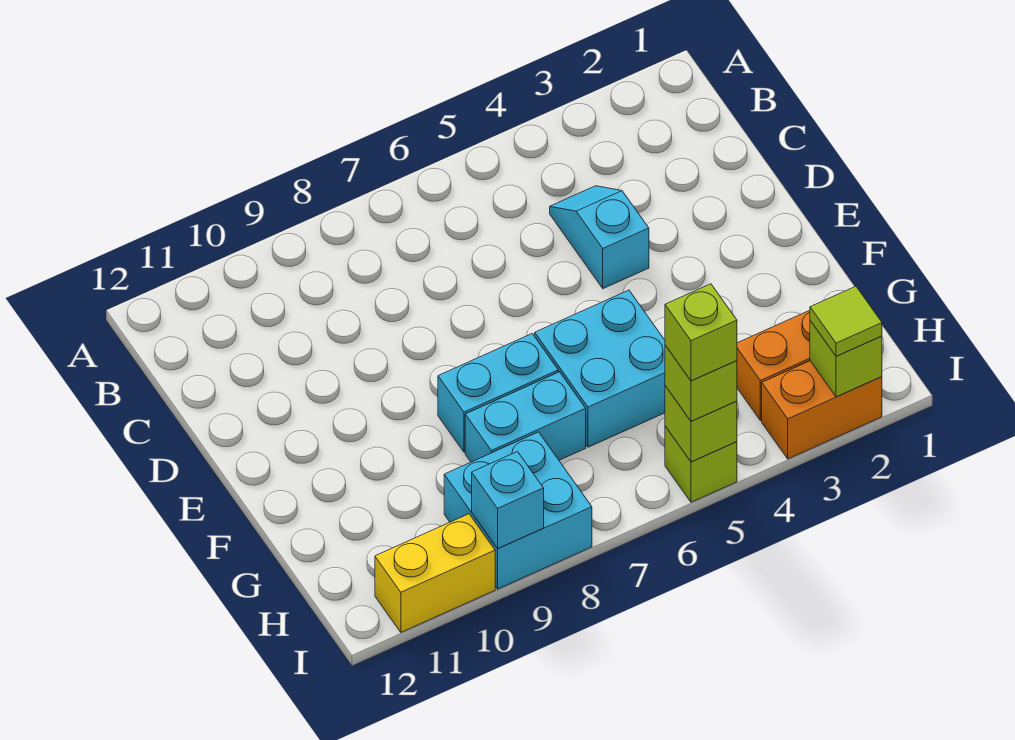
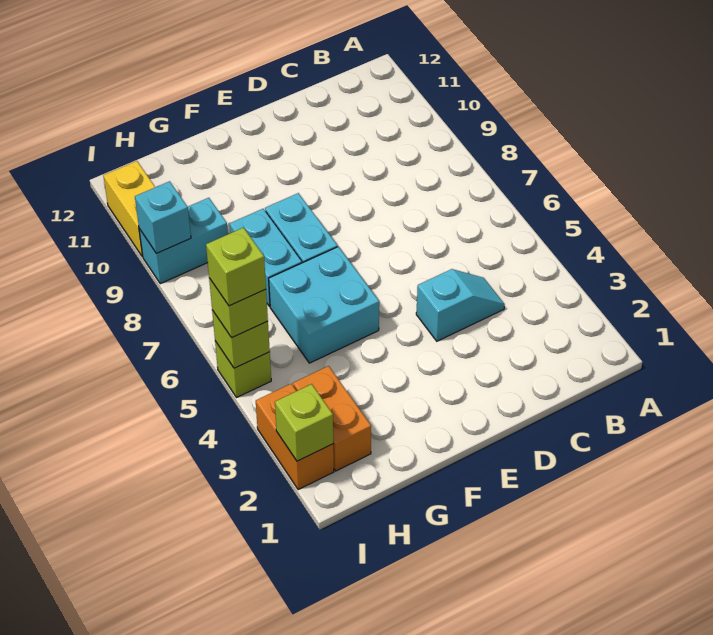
cyan 2x2 brick [444,432,592,589] -> cyan 1x2 brick [139,198,228,284]
lime 1x1 tile [810,286,882,356] -> none

